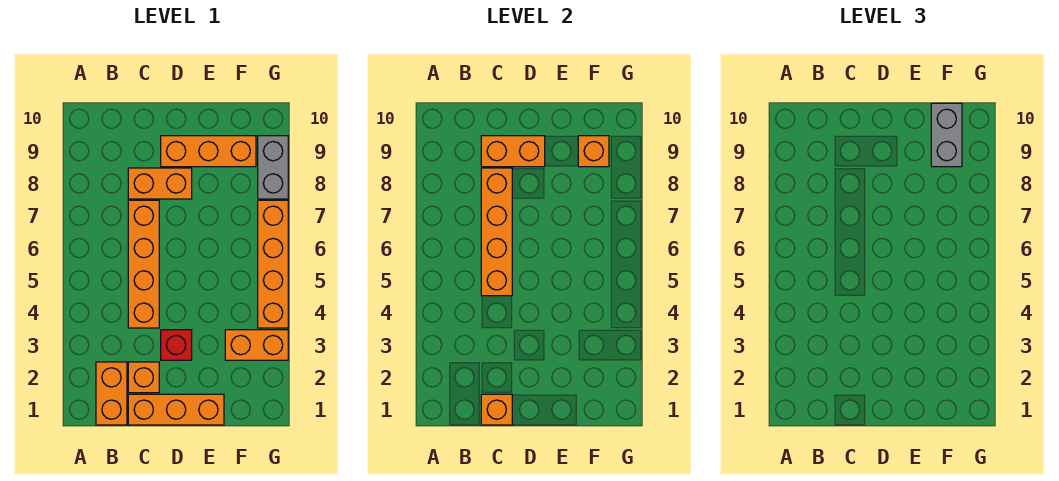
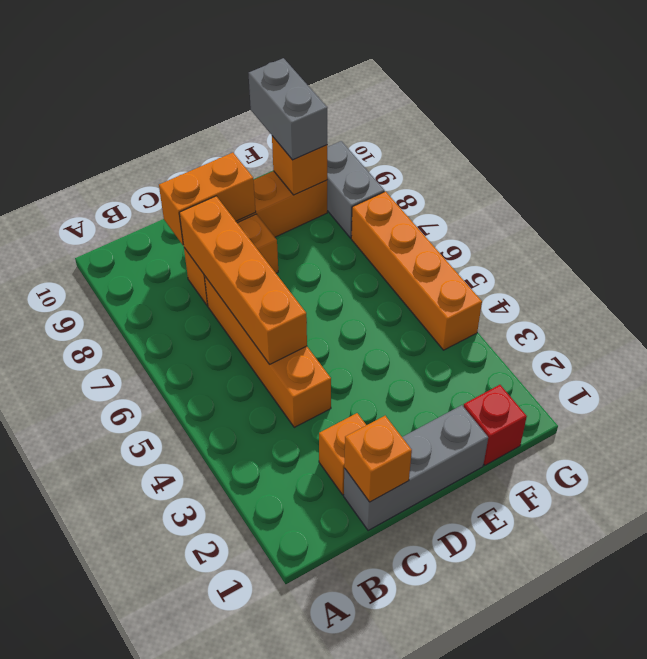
orange 1x2 brick [96,362,127,425] -> none
orange 1x3 brick [128,394,224,425] -> grey 1x3 brick [344,405,488,531]
red 1x1 brick [161,330,192,360] -> red 1x1 brick moved to [463,385,527,465]
orange 1x2 brick [225,330,288,360] -> none

